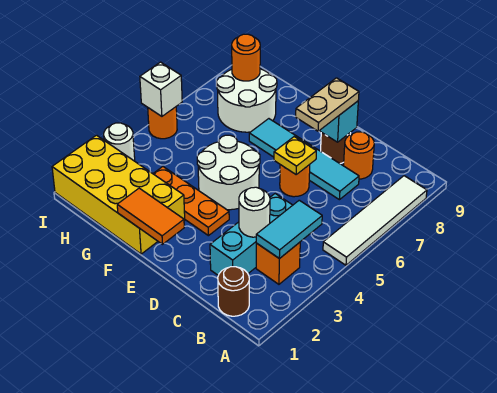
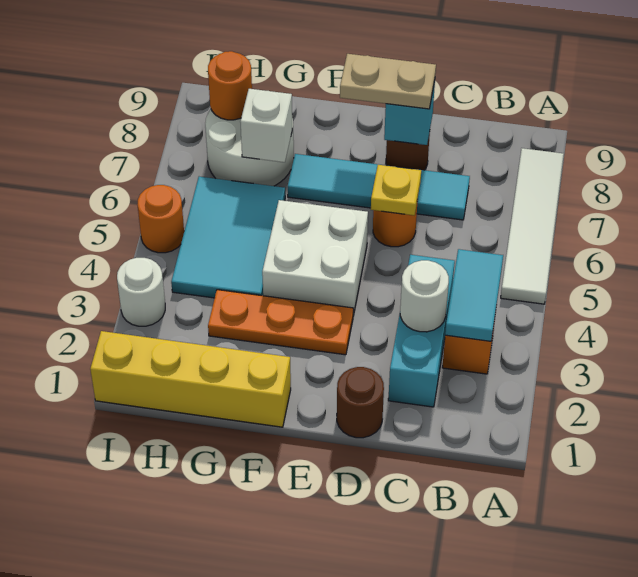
brown 1x1 round brick [218,267,249,316] -> brown 1x1 round brick moved to [337,367,384,438]
orange 1x1 round brick [344,132,374,179] -> none
tan 1x2 plate [296,78,359,131] -> tan 1x2 plate turned to [340,54,436,109]
orange 1x2 tile [117,188,184,244] -> none
white 2x2 round brick [197,135,260,210] -> white 2x2 brick [262,200,368,316]
yellow 2x4 brick [52,135,185,254] -> yellow 1x4 brick [90,331,291,427]
none -> cyan 2x3 tile [171,177,285,298]
white 1x1 brick [140,62,182,116] -> white 1x1 brick moved to [240,89,292,162]

